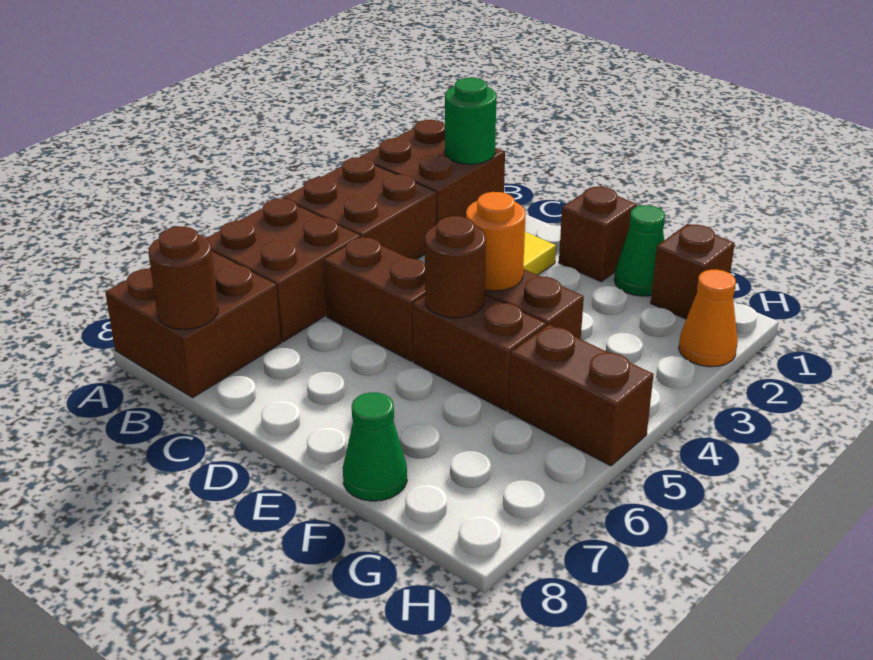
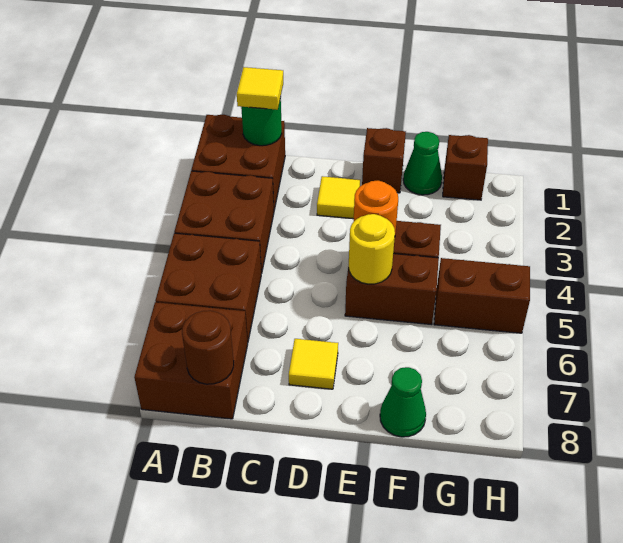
none -> yellow 1x1 tile [237,67,283,110]
brown 1x2 brick [324,237,425,361] -> none
none -> yellow 1x1 tile [289,339,338,389]
brown 1x1 round brick [425,216,486,318] -> yellow 1x1 round brick [349,214,395,284]
orange 1x1 cone [679,270,738,367] -> none

